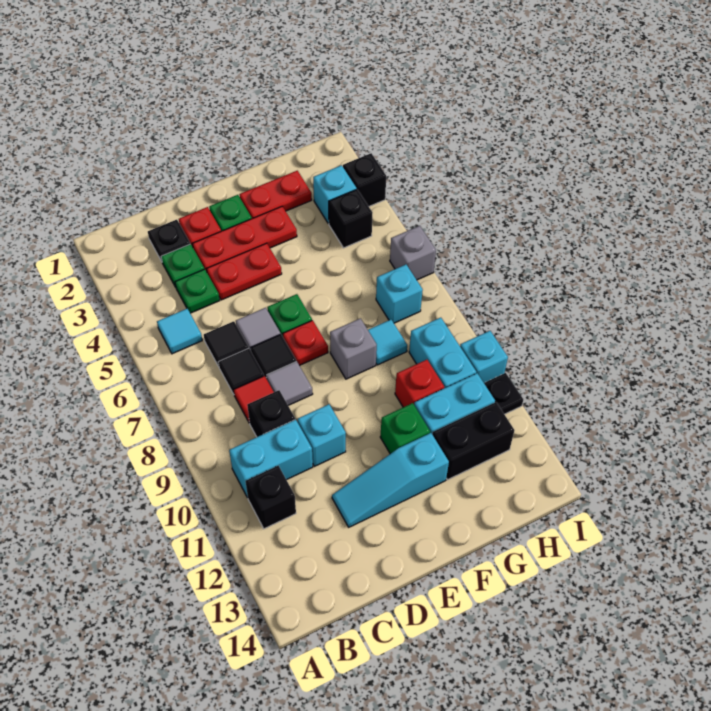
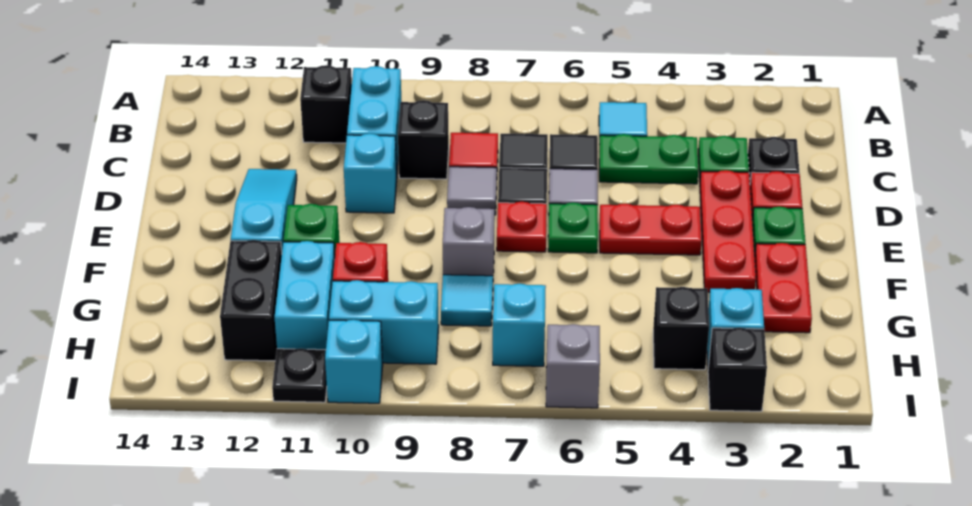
green 1x1 plate [175,269,220,313] -> green 1x2 plate [599,134,698,184]
red 1x2 plate [207,243,282,300] -> red 1x2 plate turned to [600,204,702,255]

